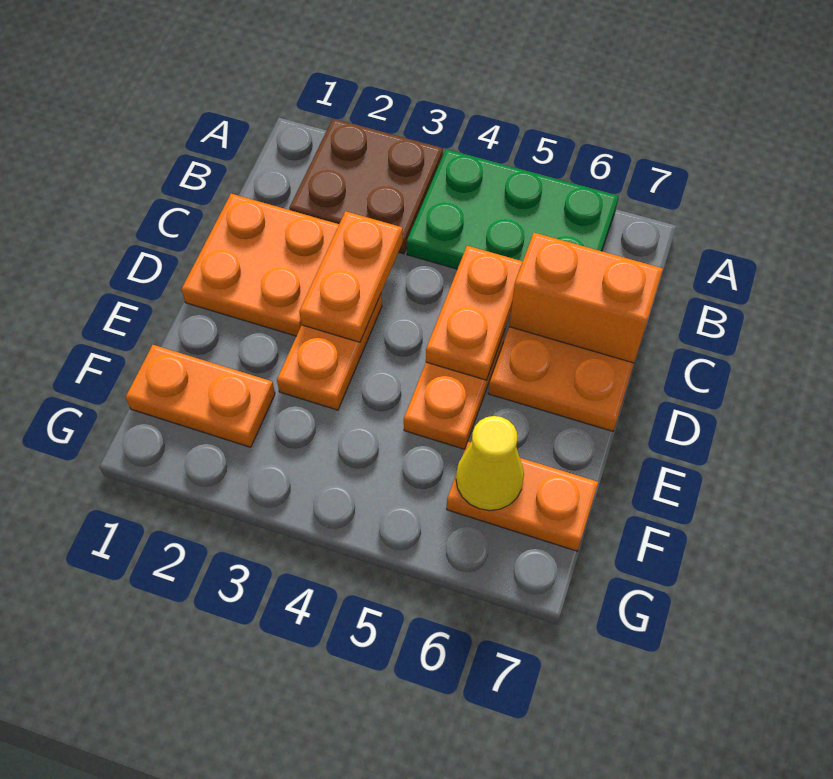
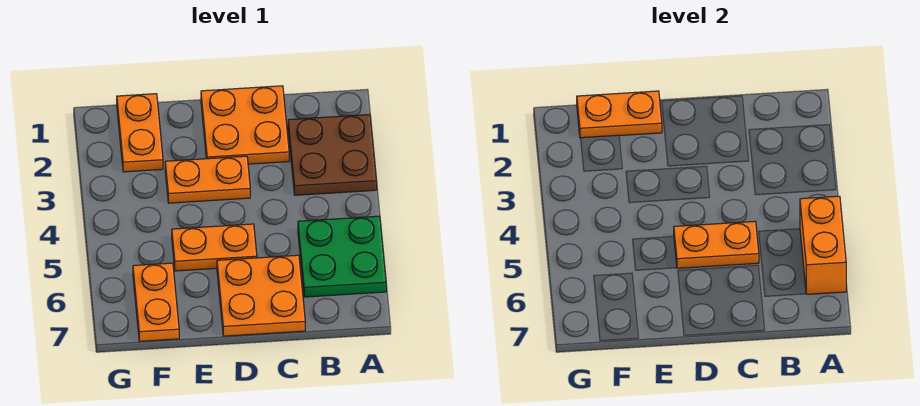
green 2x3 plate [407,149,619,269] -> green 2x2 plate [298,216,386,297]
orange 1x2 plate [299,211,403,342] -> orange 1x2 plate moved to [577,91,662,138]
orange 1x2 brick [509,233,663,363] -> orange 1x2 brick moved to [800,196,846,294]
yellow 1x1 cone [456,416,524,511] -> none

